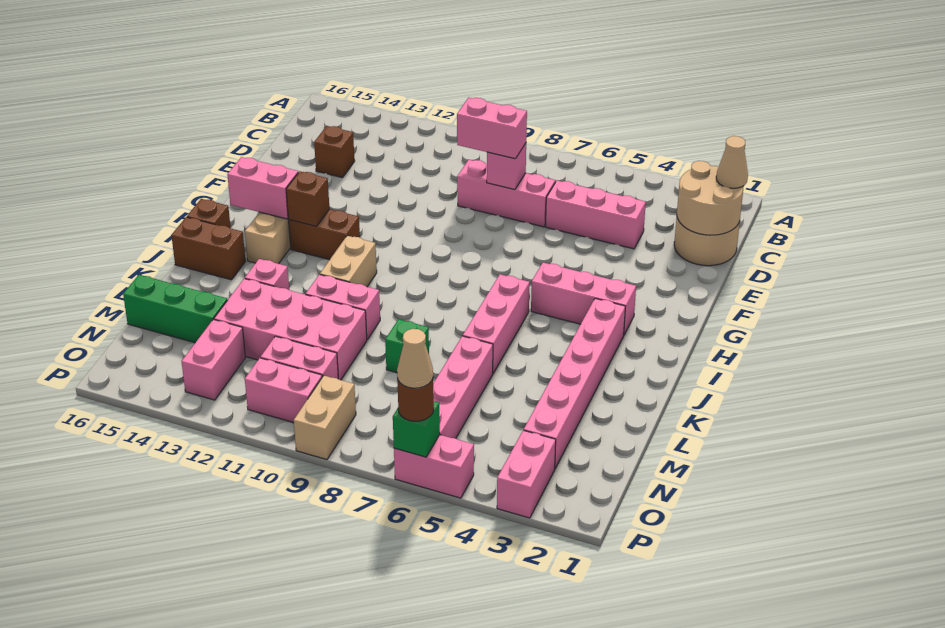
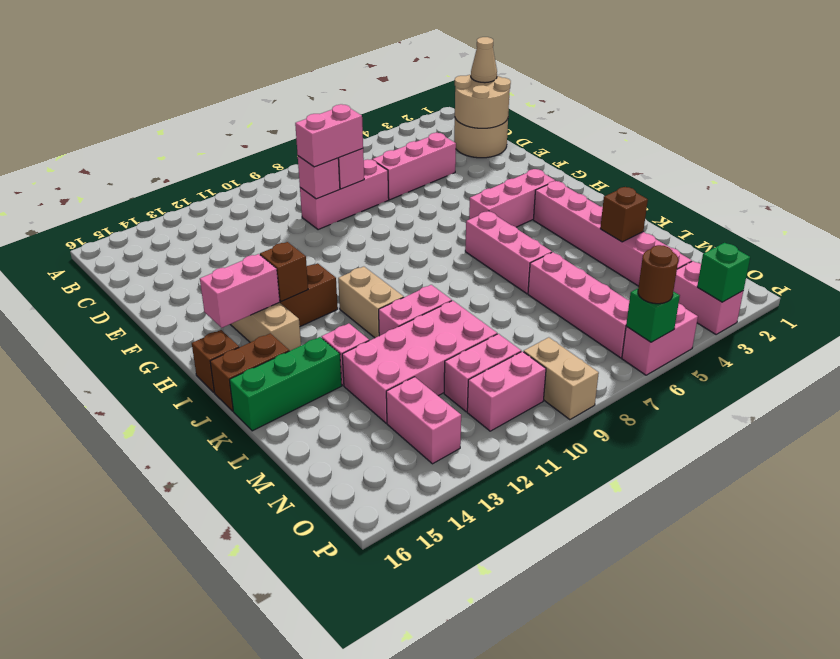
none -> pink 1x1 brick [298,156,340,199]
brown 1x1 brick [314,126,355,178] -> brown 1x1 brick moved to [600,187,648,242]
green 1x1 brick [385,319,429,373] -> green 1x1 brick moved to [697,243,750,302]
green 1x3 brick [123,275,227,343] -> green 1x3 brick moved to [230,337,342,431]
tan 1x1 cone [397,329,433,388] -> none

